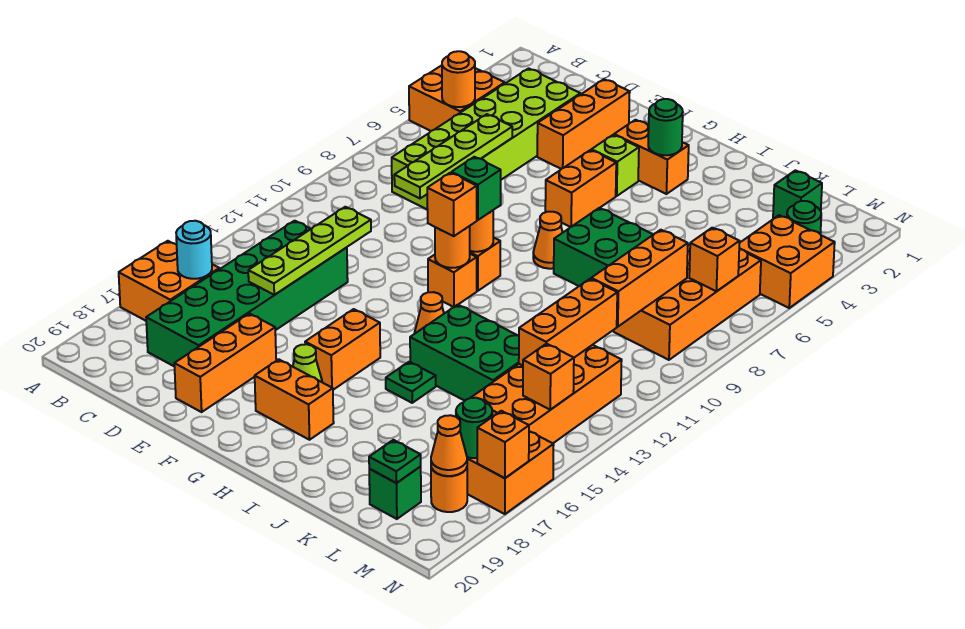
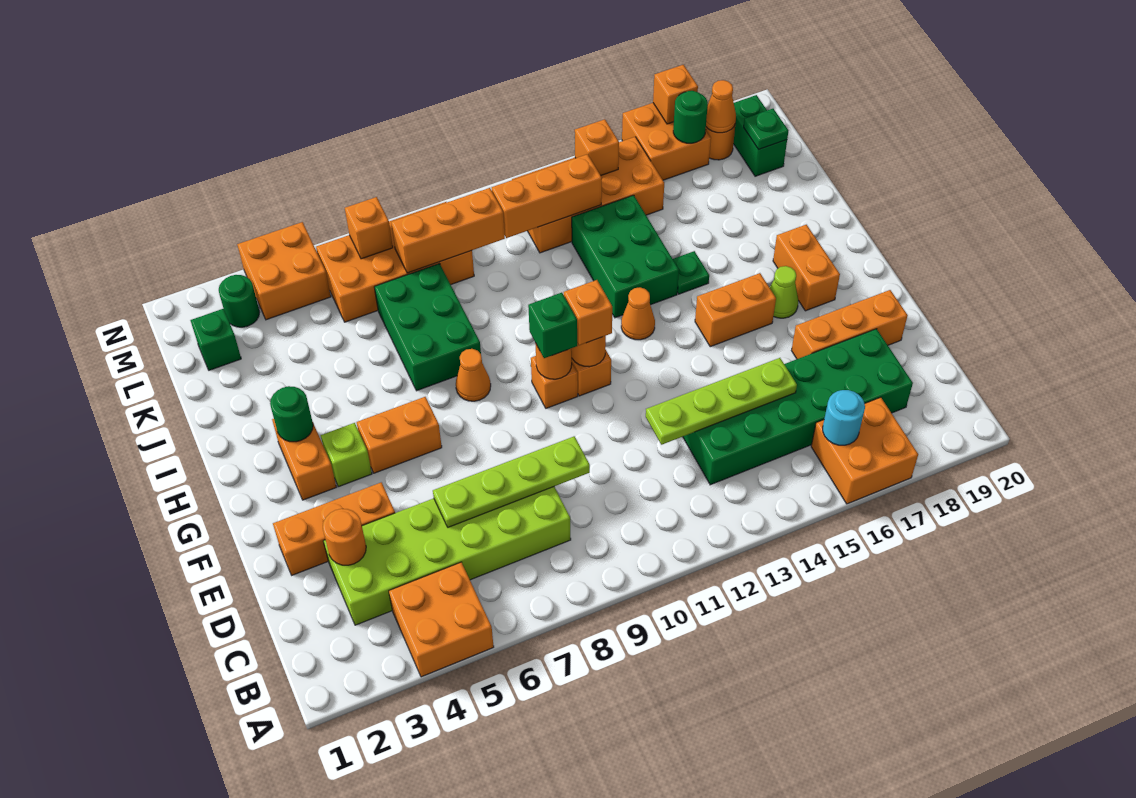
orange 1x1 round brick [442,51,475,107] -> orange 1x1 round brick moved to [323,509,366,565]
green 1x1 brick [369,466,421,519] -> green 1x2 brick [733,95,787,176]

